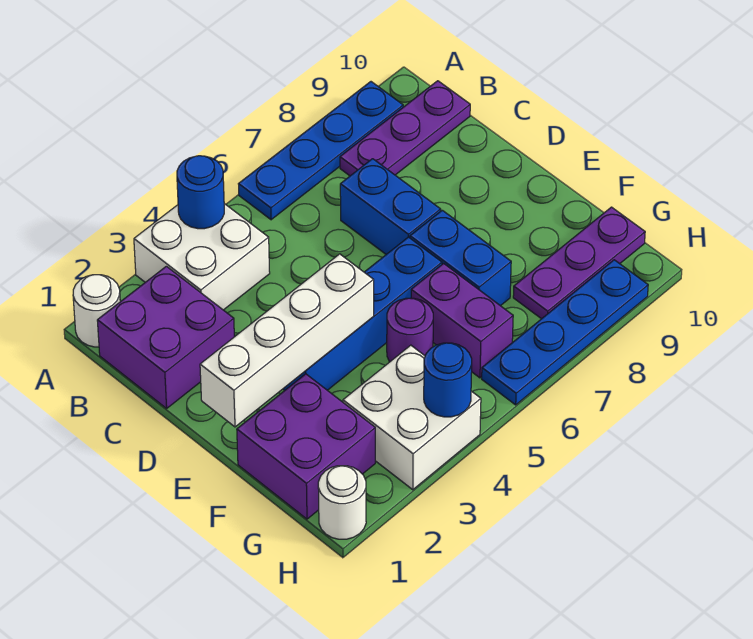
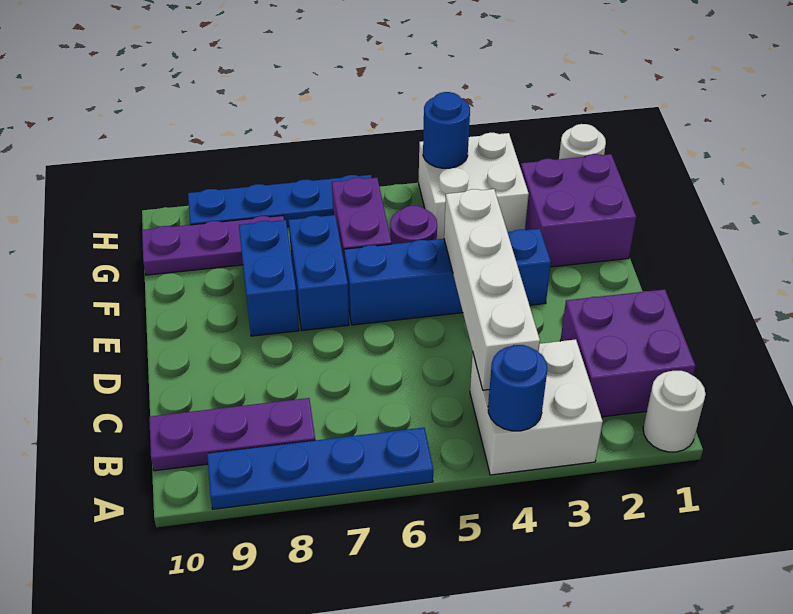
blue 1x2 brick [340,159,441,254] -> blue 1x2 brick moved to [239,220,299,336]
white 1x4 brick [200,254,374,427] -> white 1x4 brick turned to [444,189,540,390]

